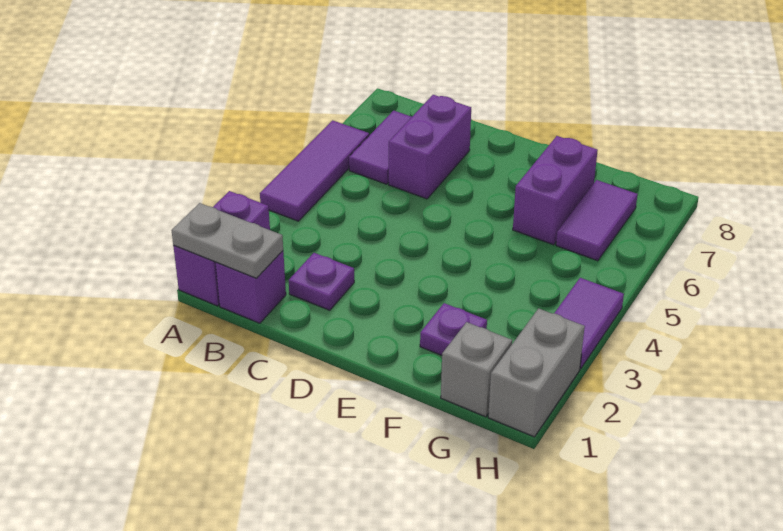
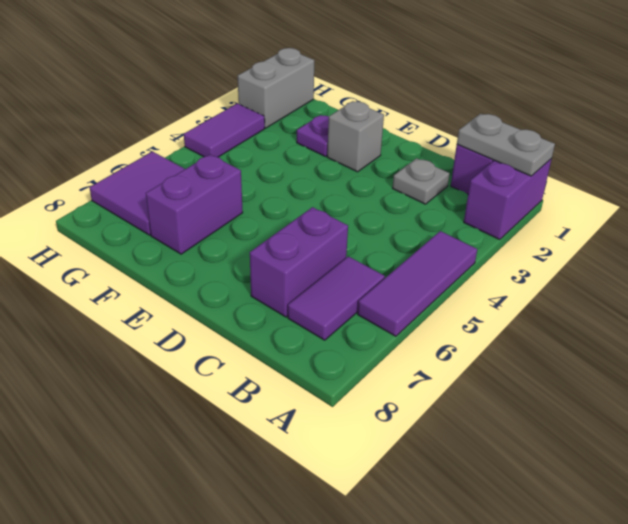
purple 1x1 plate [289,253,354,310] -> grey 1x1 plate [393,158,450,204]
grey 1x1 brick [441,322,512,417] -> grey 1x1 brick moved to [327,101,384,172]
purple 1x2 tile [556,180,638,261] -> purple 2x2 tile [90,152,185,235]

